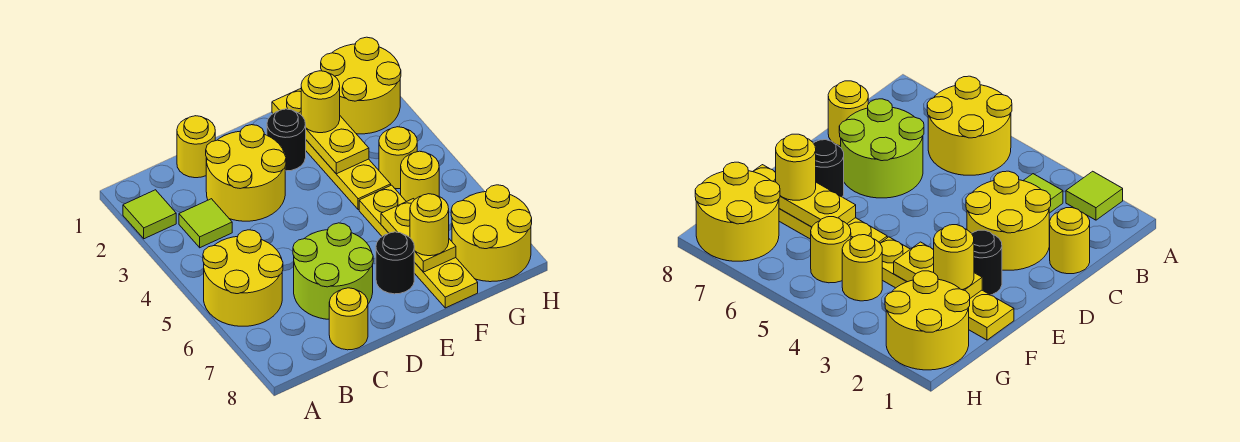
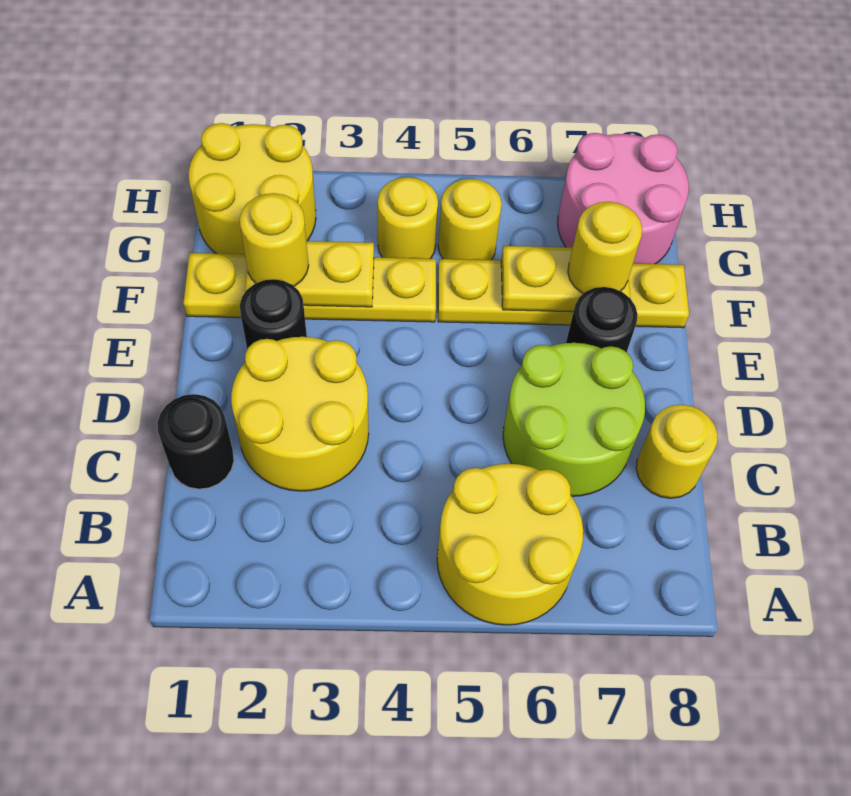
lime 1x1 tile [123,190,176,239] -> none
lime 1x1 tile [179,199,232,248] -> none
yellow 1x1 round brick [177,116,215,178] -> black 1x1 round brick [158,394,234,489]
yellow 2x2 round brick [451,185,532,282] -> pink 2x2 round brick [558,133,689,264]

